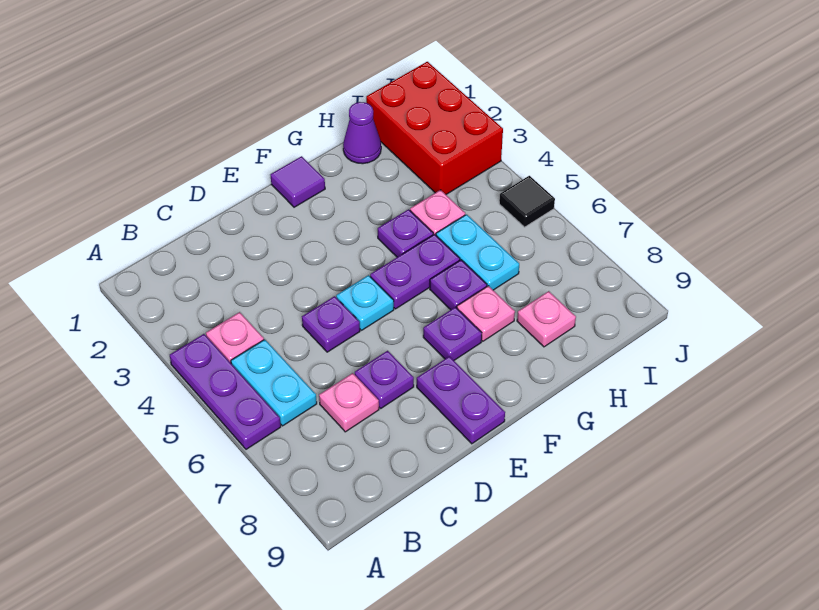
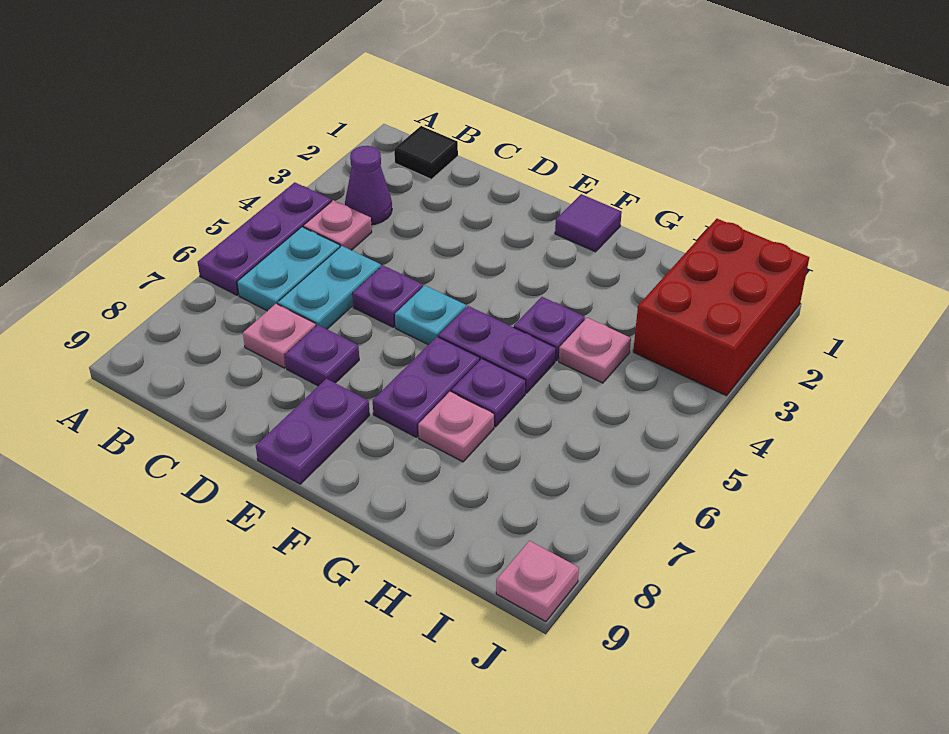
purple 1x1 plate [423,307,482,360] -> purple 1x2 plate [373,337,480,437]
purple 1x1 cone [343,102,381,164] -> purple 1x1 cone moved to [345,146,392,225]
cyan 1x2 plate [436,214,519,290] -> cyan 1x2 plate moved to [278,246,381,329]
pink 1x1 plate [517,291,576,347] -> pink 1x1 plate moved to [496,541,579,622]
black 1x1 tile [499,176,555,227] -> black 1x1 tile moved to [394,126,458,179]

